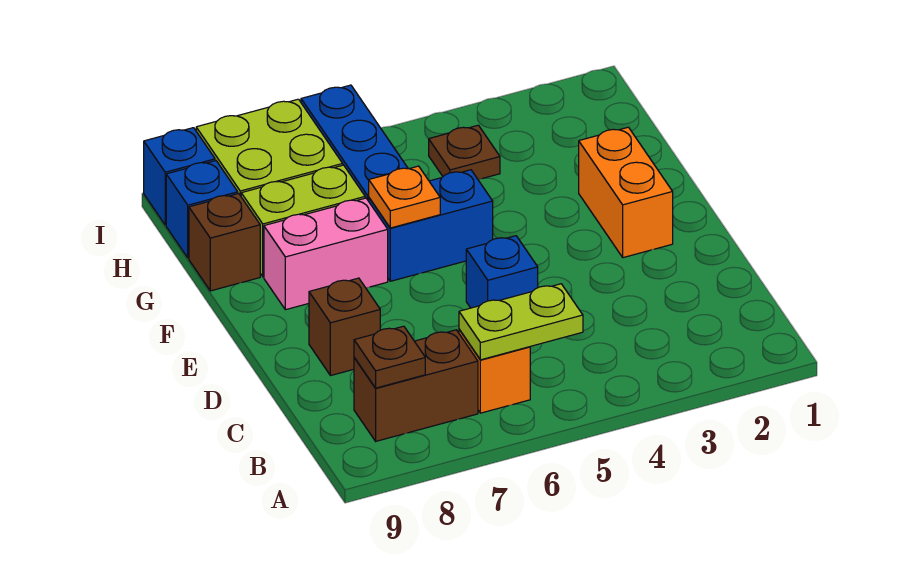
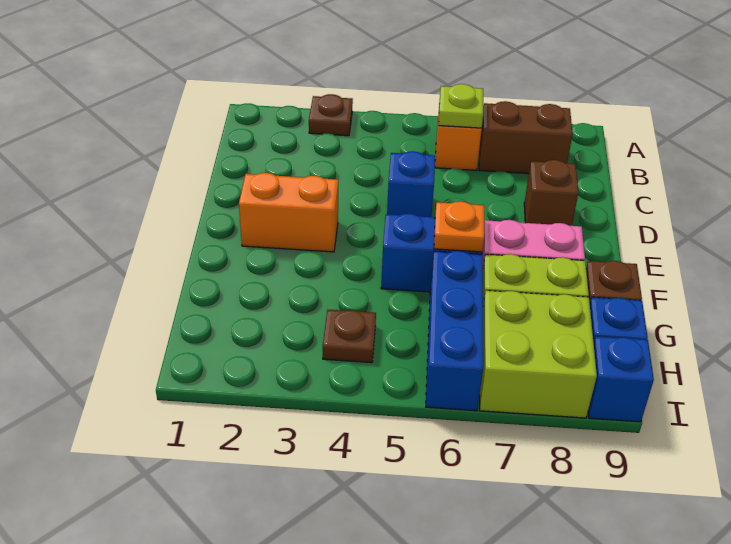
lime 1x2 plate [459,284,583,360] -> lime 1x1 plate [439,84,483,128]
brown 1x1 plate [354,326,425,388] -> brown 1x1 plate moved to [309,94,353,136]
orange 1x2 brick [579,127,673,258] -> orange 1x2 brick turned to [239,173,338,252]

